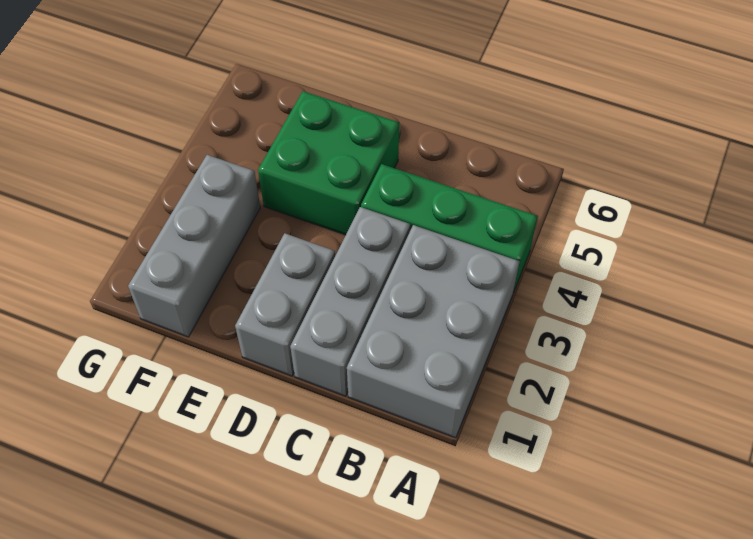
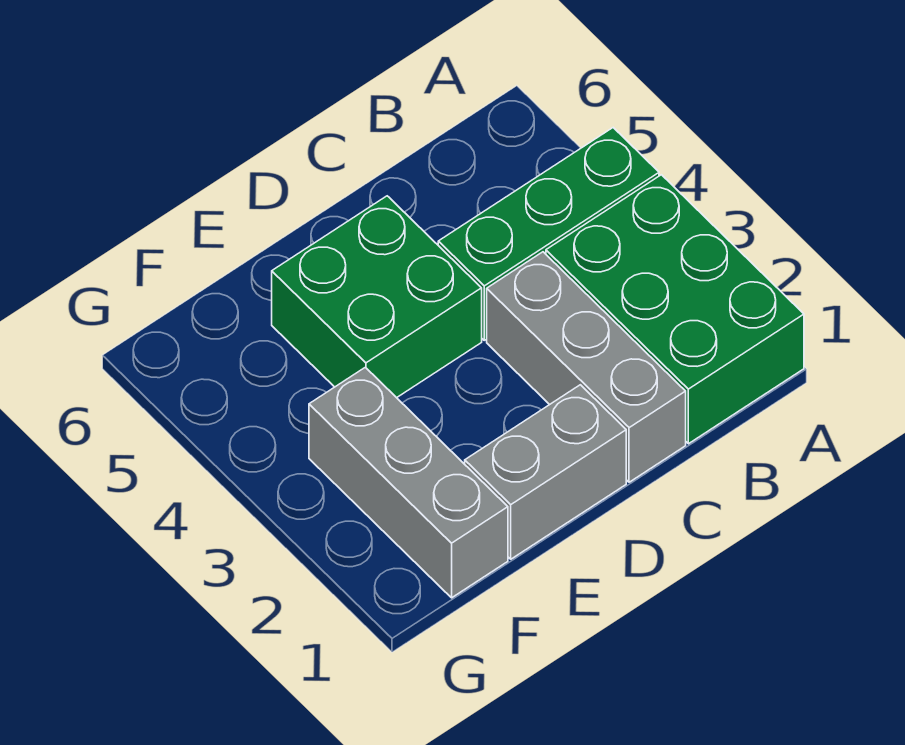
grey 2x3 brick [347,225,520,438] -> green 2x3 brick [546,175,804,444]
grey 1x2 brick [235,233,335,376] -> grey 1x2 brick turned to [465,385,626,559]

